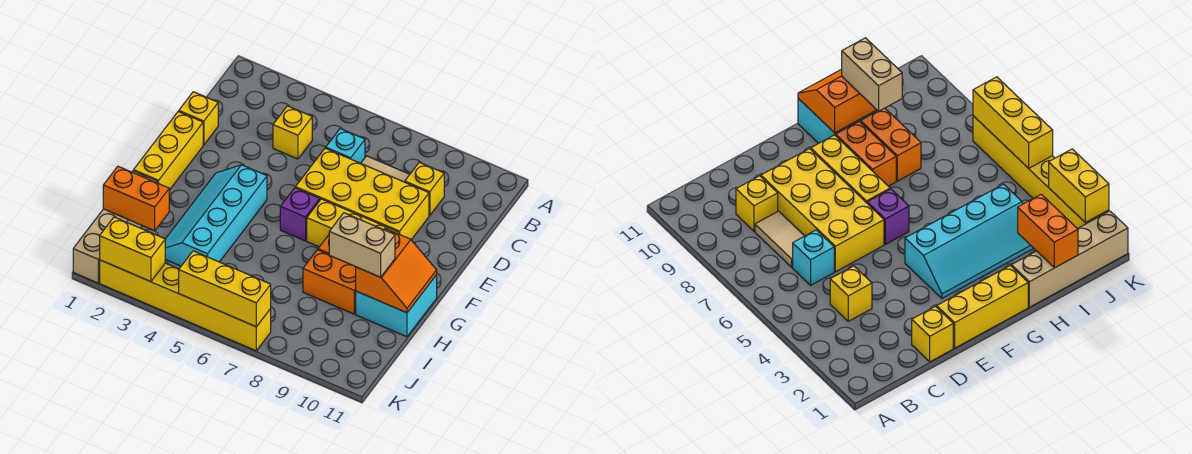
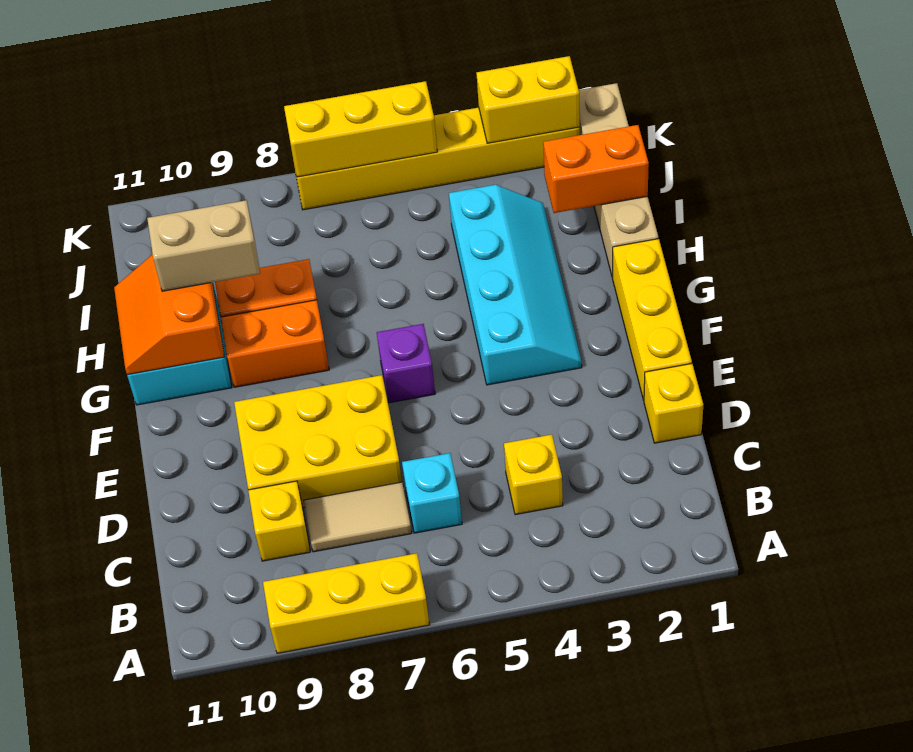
yellow 2x4 brick [296,148,429,240] -> yellow 2x3 brick [234,375,402,508]
yellow 1x3 brick [307,199,399,247] -> yellow 1x3 brick moved to [263,553,429,653]

